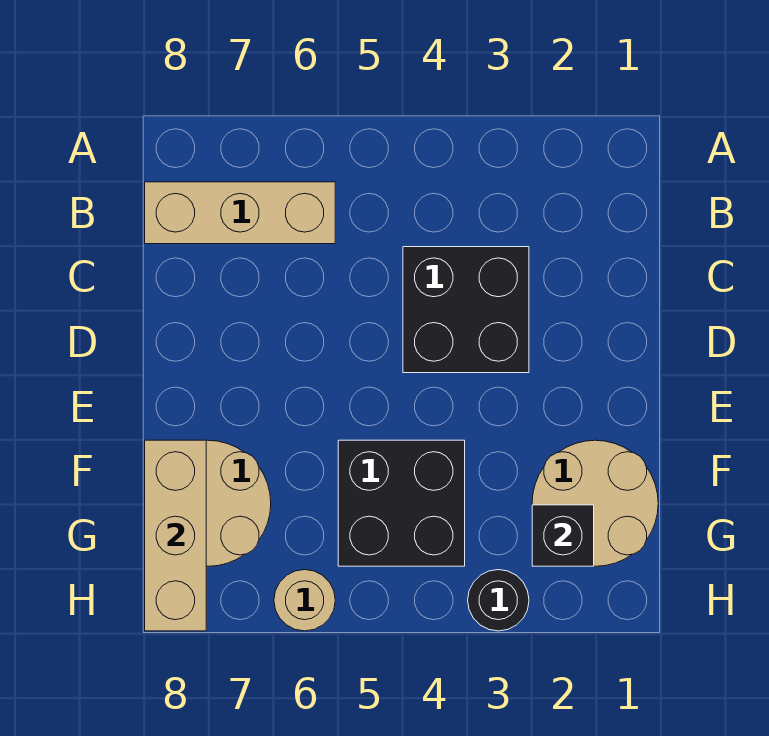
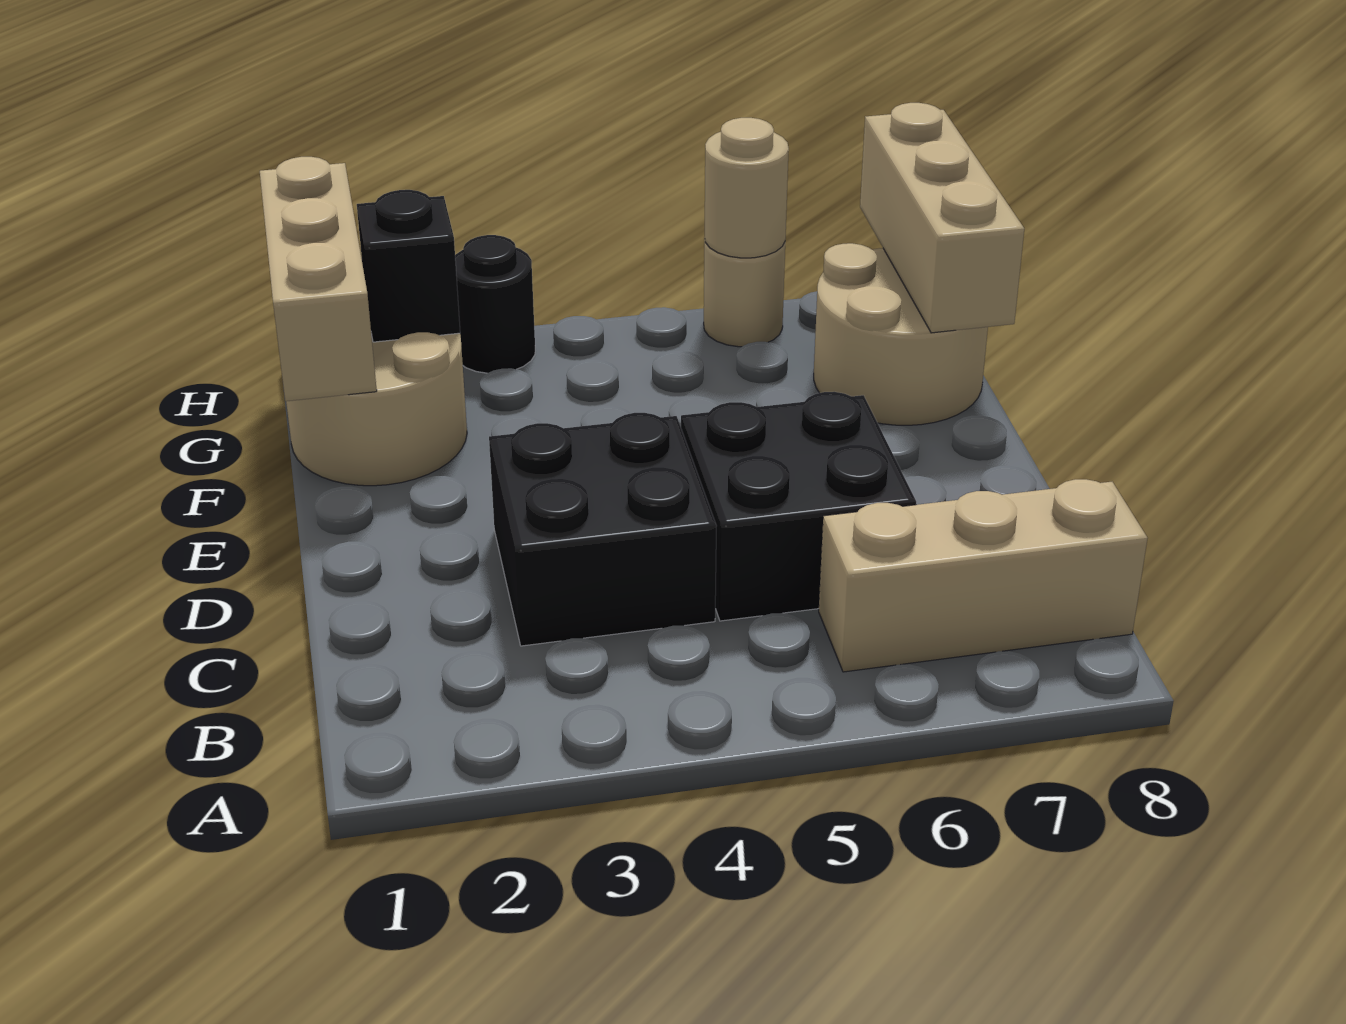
none -> tan 1x3 brick [260,157,377,401]
black 2x2 brick [338,440,465,566] -> black 2x2 brick moved to [681,392,916,621]
none -> tan 1x1 round brick [705,118,789,258]

